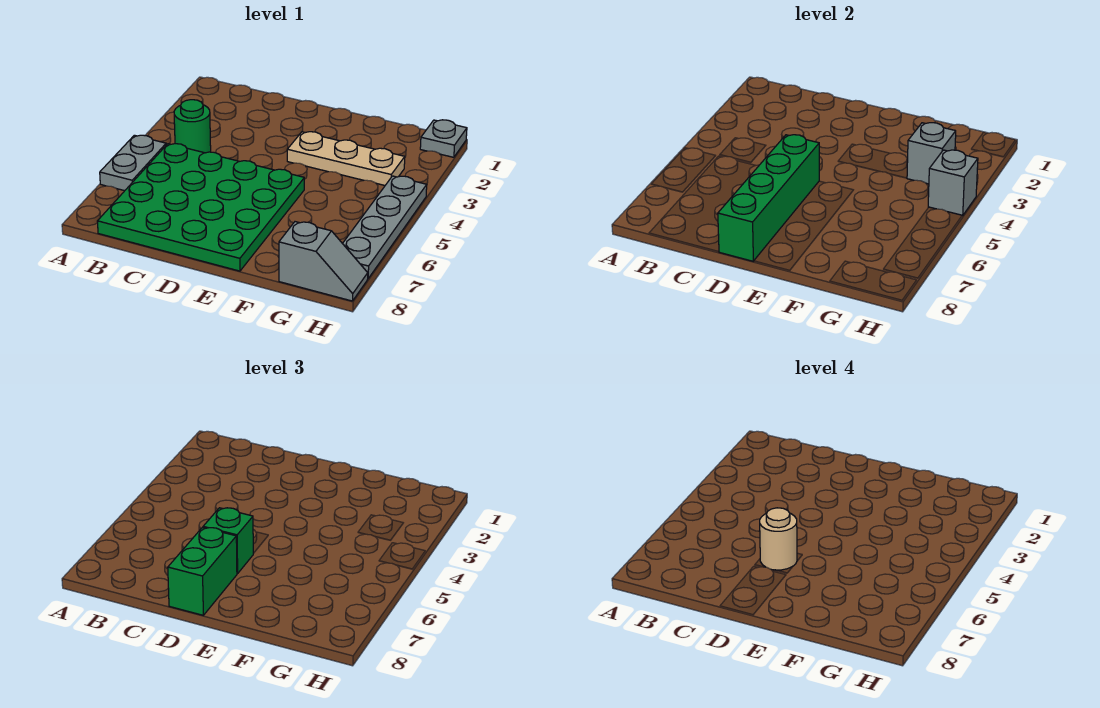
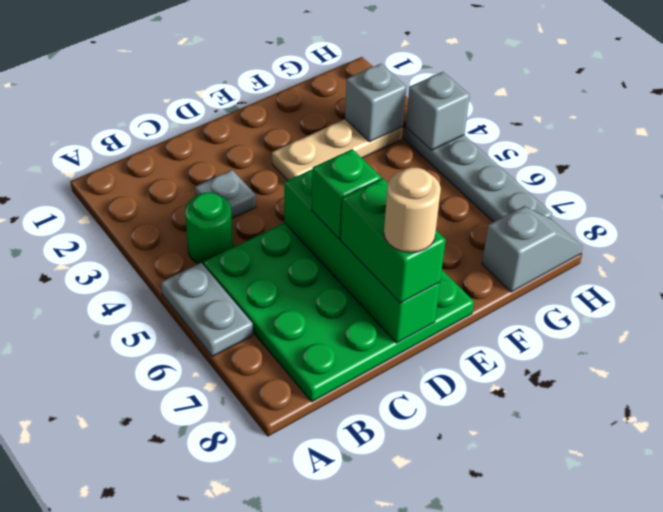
tan 1x1 round brick [760,508,797,570] -> tan 1x1 round brick moved to [384,167,441,253]
grey 1x1 plate [420,120,467,157] -> grey 1x1 plate moved to [195,170,256,219]

